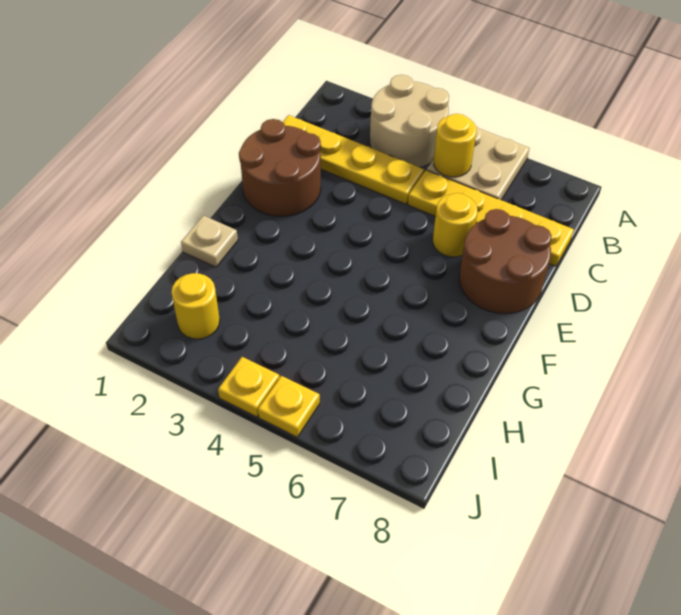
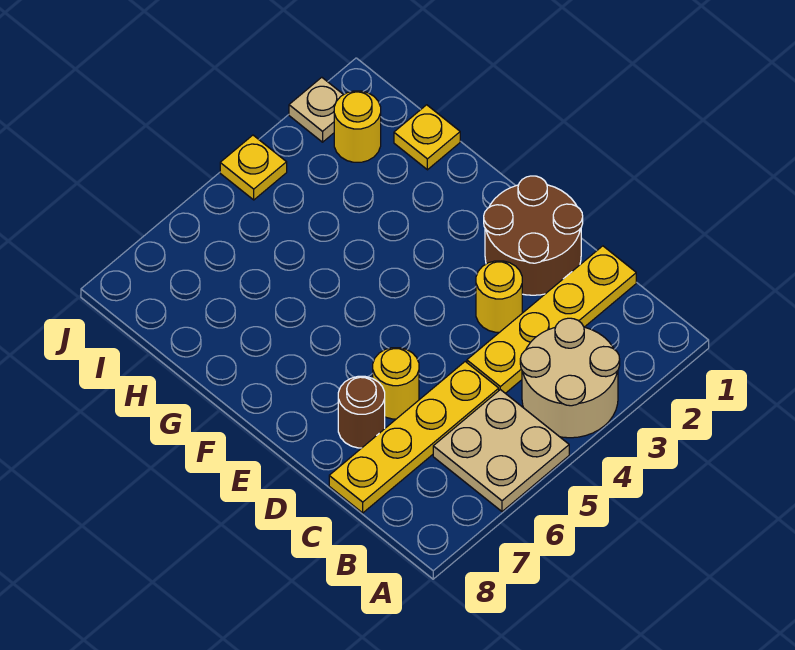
yellow 1x1 round brick [434,114,476,177] -> yellow 1x1 round brick moved to [476,261,522,332]
brown 2x2 round brick [459,209,552,314] -> brown 1x1 round brick [338,376,385,448]
tan 1x1 plate [181,216,238,267] -> tan 1x1 plate moved to [289,77,343,142]
yellow 1x1 plate [258,376,320,437] -> yellow 1x1 plate moved to [394,105,460,170]

